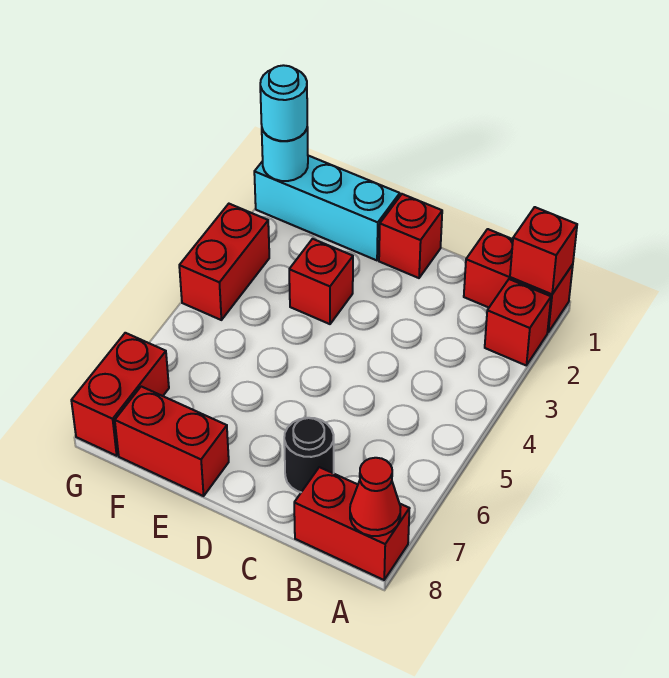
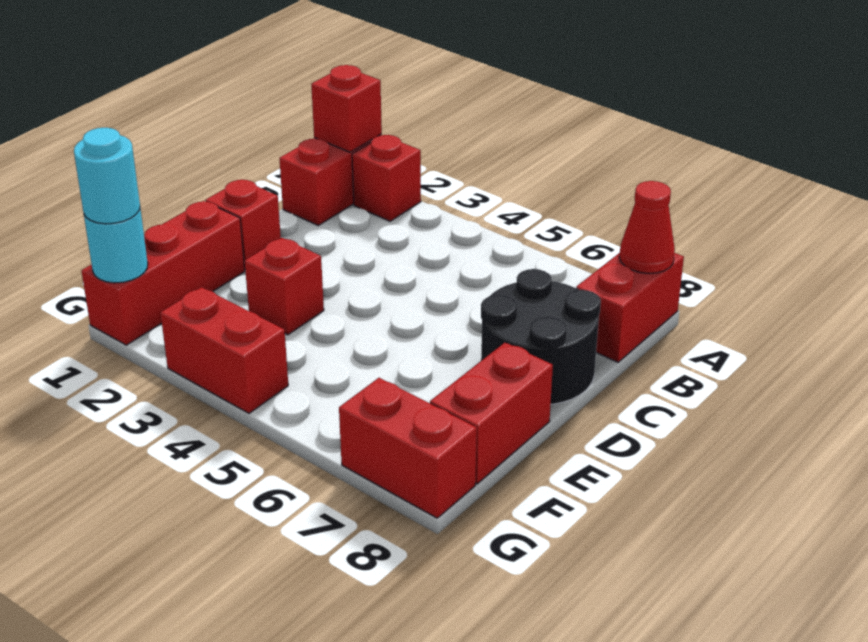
black 1x1 round brick [284,418,334,492] -> black 2x2 round brick [481,269,601,404]
cyan 1x3 brick [254,156,400,260] -> red 1x3 brick [81,201,245,345]

